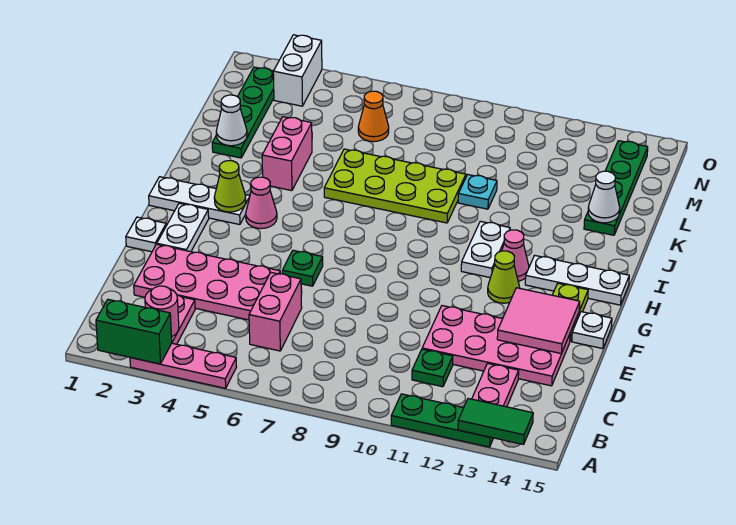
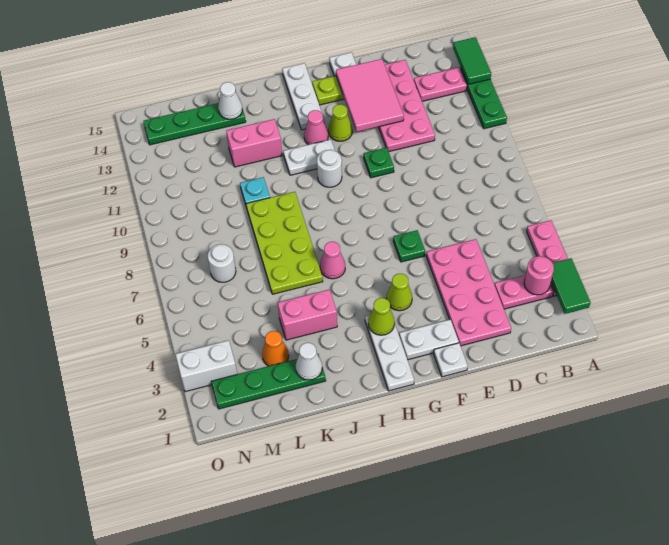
green 1x2 brick [96,299,172,364] -> green 1x2 tile [551,258,591,314]
pink 1x2 brick [249,273,302,351] -> pink 1x2 brick moved to [226,119,282,167]
green 1x1 plate [412,349,453,387] -> green 1x1 plate moved to [364,148,394,178]
pink 2x2 tile [497,288,580,354] -> pink 2x3 tile [336,59,404,132]
none -> lime 1x1 cone [386,274,412,311]
pink 1x1 cone [246,177,277,229] -> pink 1x1 cone moved to [320,242,345,279]
none -> white 1x1 round brick [317,150,342,187]
orange 1x1 cone [358,91,389,142] -> orange 1x1 cone moved to [262,331,289,366]
none -> white 1x1 round brick [208,244,236,282]

